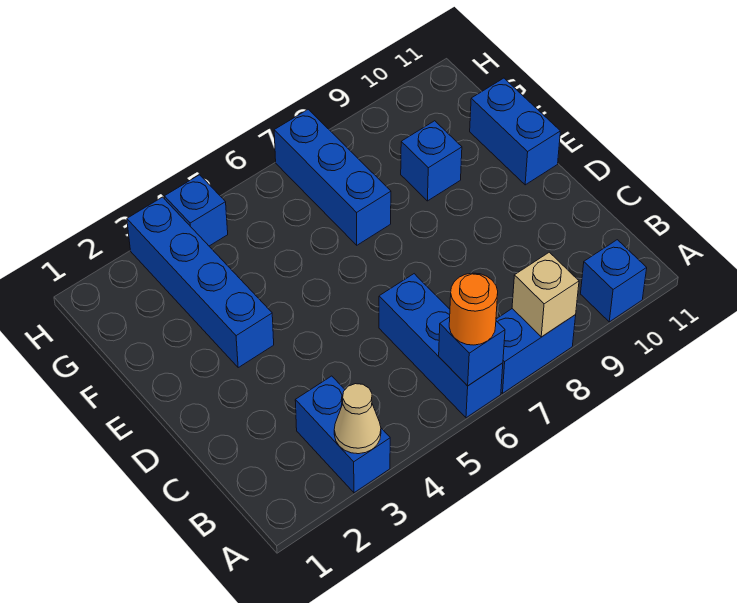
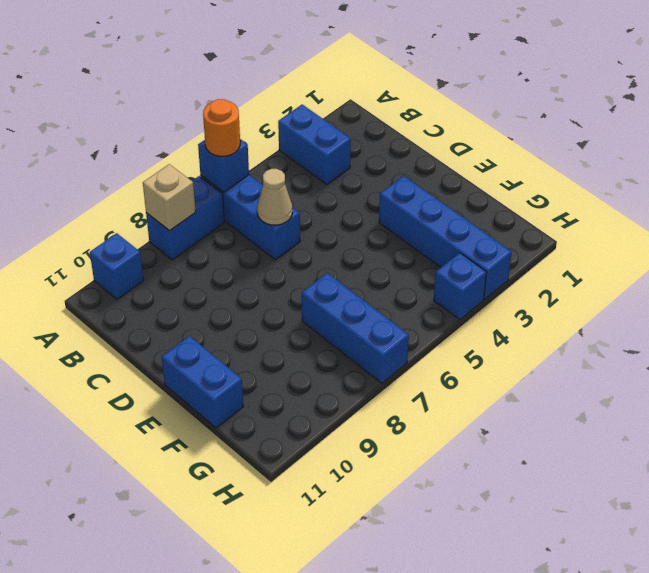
tan 1x1 cone [334,384,381,454] -> tan 1x1 cone moved to [257,169,292,225]
blue 1x1 brick [401,121,462,201] -> none

